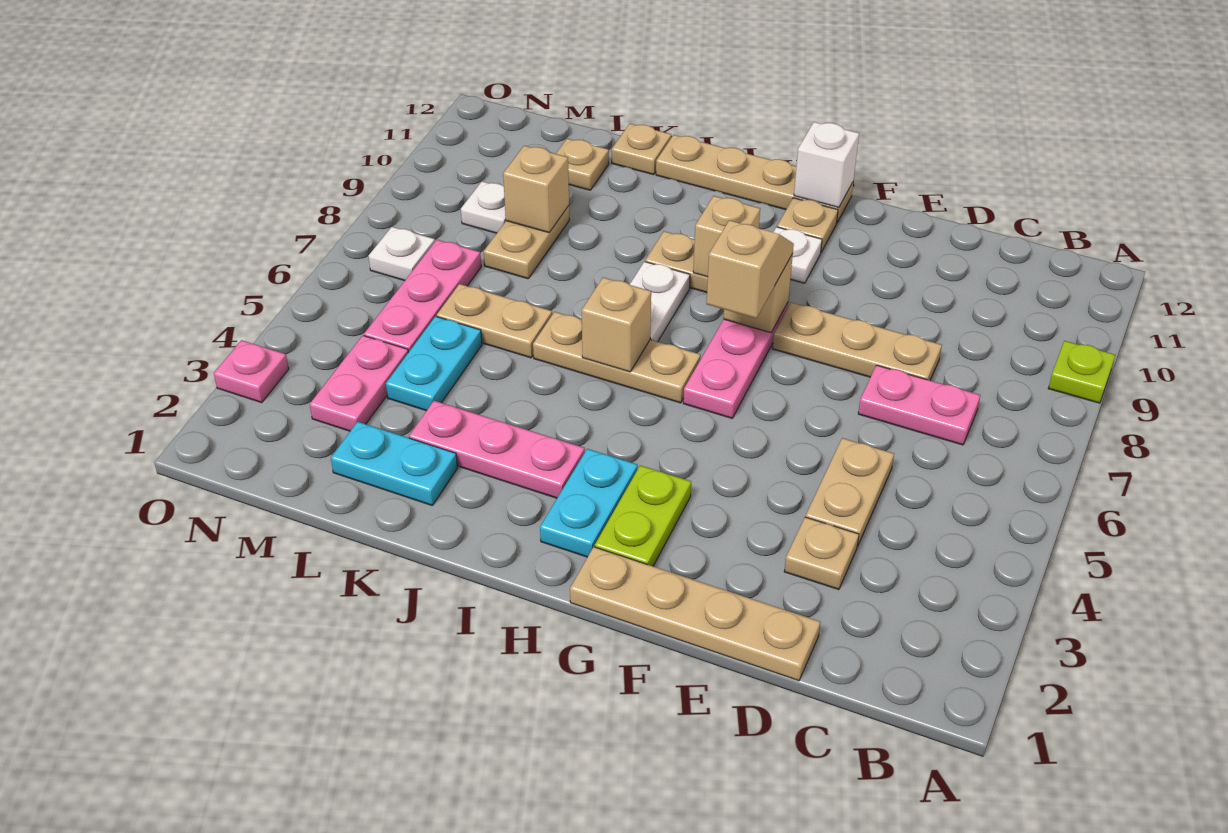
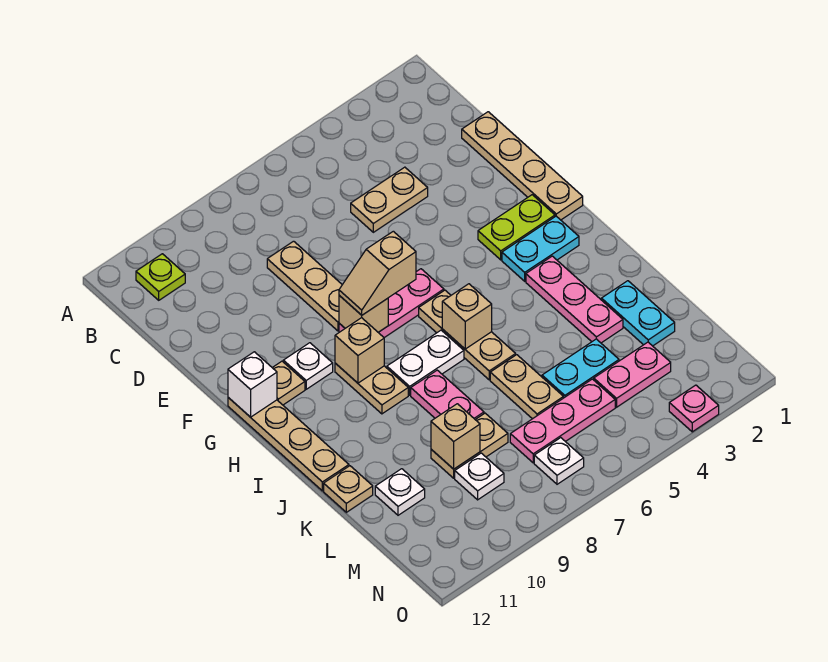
lime 1x1 plate [1048,341,1115,403] -> lime 1x1 plate moved to [136,254,185,300]
pink 1x2 plate [858,365,980,445] -> pink 1x2 plate moved to [411,370,484,419]
tan 1x1 plate [784,517,859,590] -> none
tan 1x1 plate [556,139,609,190] -> white 1x1 plate [375,469,425,515]

